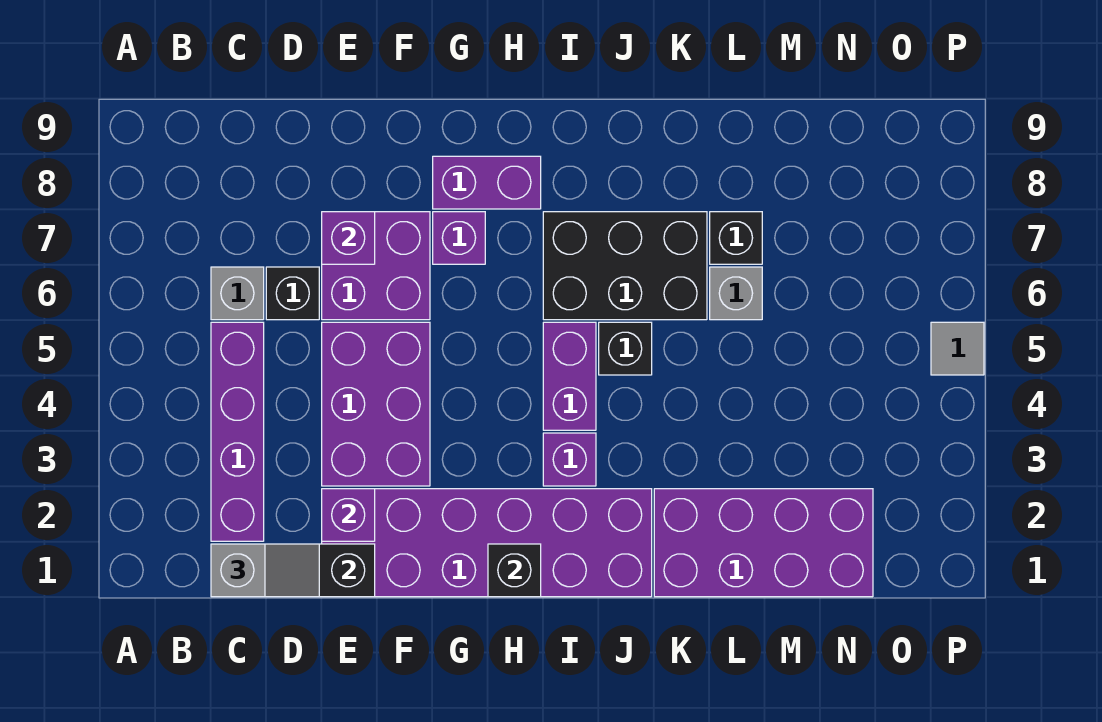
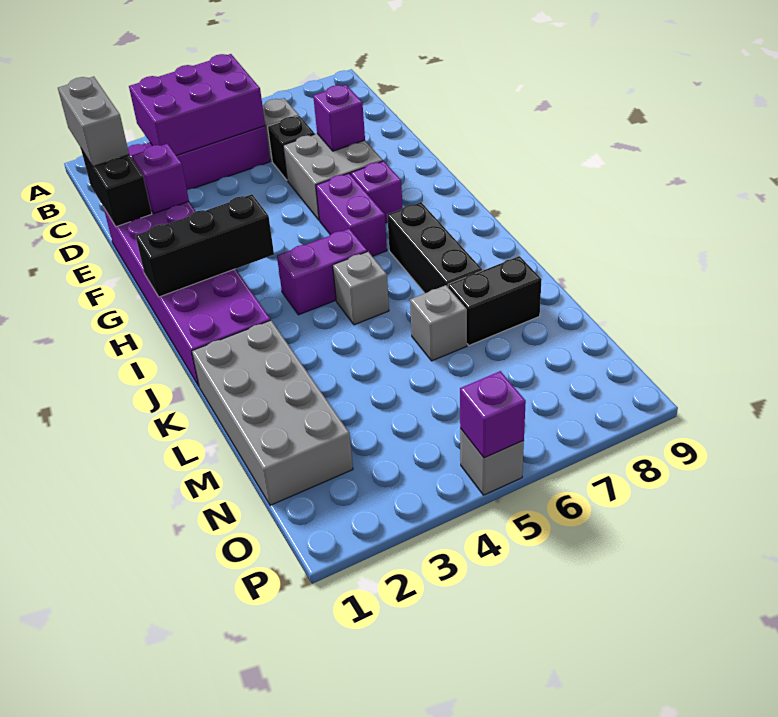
grey 1x2 slope [211,544,319,597] -> grey 1x2 brick [58,77,129,166]
purple 2x3 brick [322,322,430,486] -> purple 2x3 brick moved to [129,54,265,155]
purple 2x2 brick [322,212,430,320] -> grey 2x2 brick [283,134,383,220]
purple 1x2 brick [433,156,541,209] -> purple 1x2 brick moved to [316,173,387,256]
black 1x1 brick [488,544,541,597] -> black 1x3 brick [135,194,274,297]
purple 1x1 brick [543,433,596,486] -> purple 1x1 brick moved to [460,371,526,458]
black 2x3 brick [543,212,707,320] -> black 1x3 brick [387,202,482,293]
black 1x1 brick [599,322,652,375] -> grey 1x1 brick [333,252,389,325]
purple 2x4 brick [654,489,873,597] -> grey 2x4 brick [192,320,353,505]
black 1x1 brick [710,212,762,264] -> black 1x2 brick [448,256,542,345]
grey 1x1 tile [931,322,984,375] -> grey 1x1 brick [460,428,524,495]

